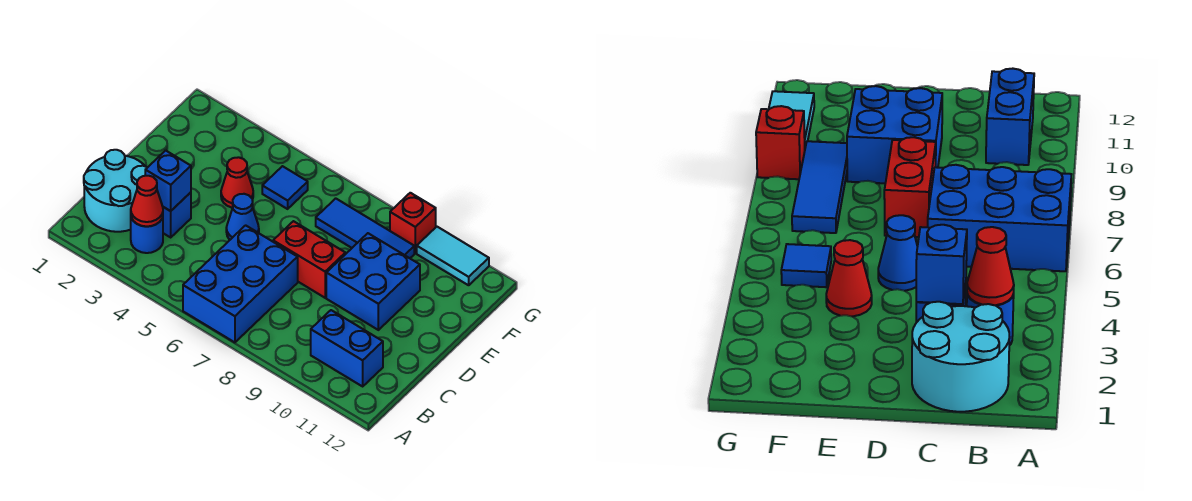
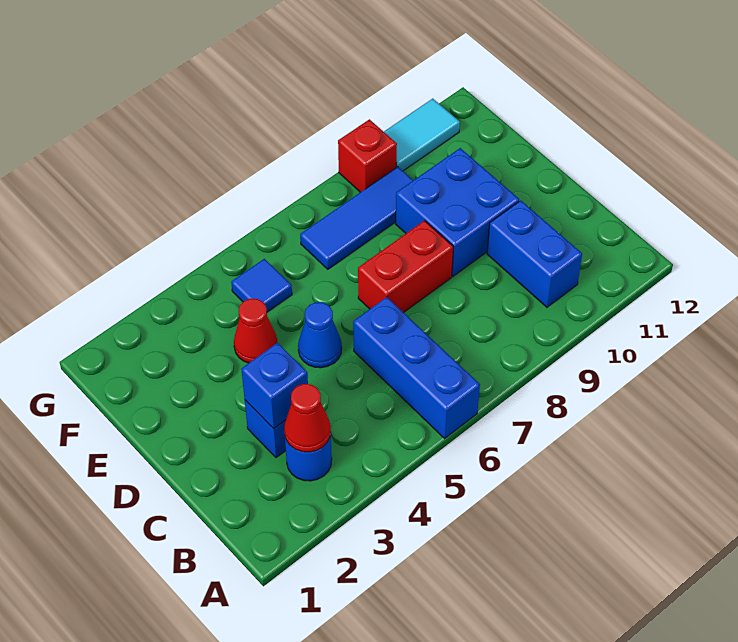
blue 2x3 brick [183,225,298,342] -> blue 1x3 brick [353,297,480,438]
cyan 2x2 round brick [84,150,148,232] -> none
blue 1x2 brick [311,310,383,386] -> blue 1x2 brick turned to [487,201,582,307]

